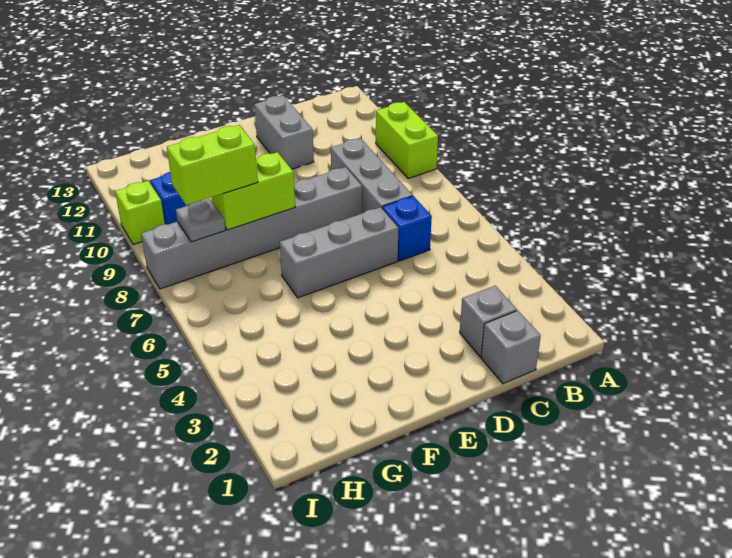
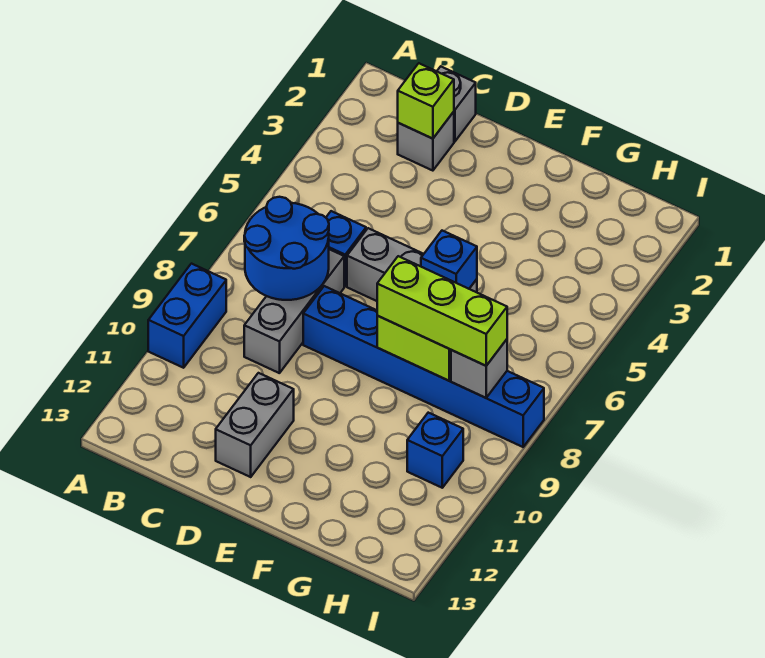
lime 1x2 brick [376,102,438,178] -> blue 1x2 brick [148,264,226,368]
none -> blue 2x2 round brick [244,197,329,300]
grey 1x6 brick [141,167,362,289] -> blue 1x6 brick [303,286,544,447]
none -> blue 1x1 brick [421,231,477,289]
lime 1x2 brick [167,125,258,205] -> lime 1x3 brick [377,256,507,366]
grey 1x1 plate [176,199,225,242] -> grey 1x1 brick [451,339,507,398]
lime 1x1 brick [115,181,165,245] -> lime 1x1 brick moved to [398,63,454,139]

